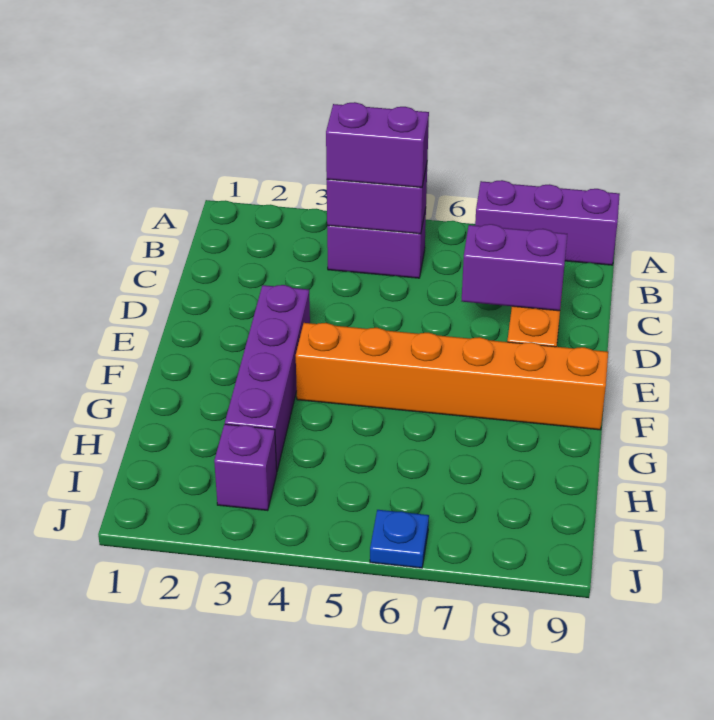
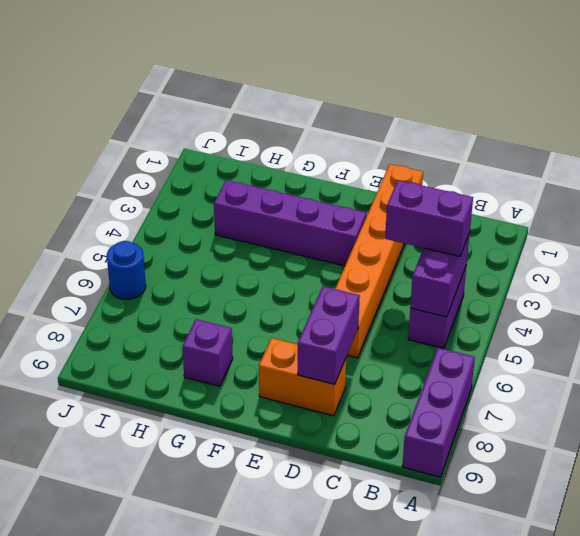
purple 1x2 brick [326,102,429,188] -> purple 1x2 brick turned to [385,180,473,256]
orange 1x6 brick [296,323,608,430] -> orange 1x6 brick moved to [335,164,423,358]
purple 1x1 brick [214,424,277,511] -> purple 1x1 brick moved to [182,319,233,386]
blue 1x1 plate [370,510,429,568] -> blue 1x1 round brick [107,241,146,299]

